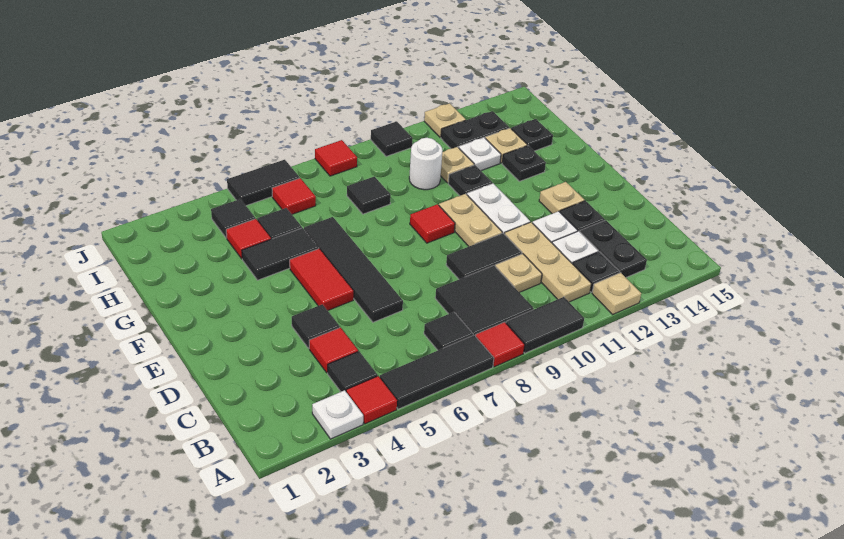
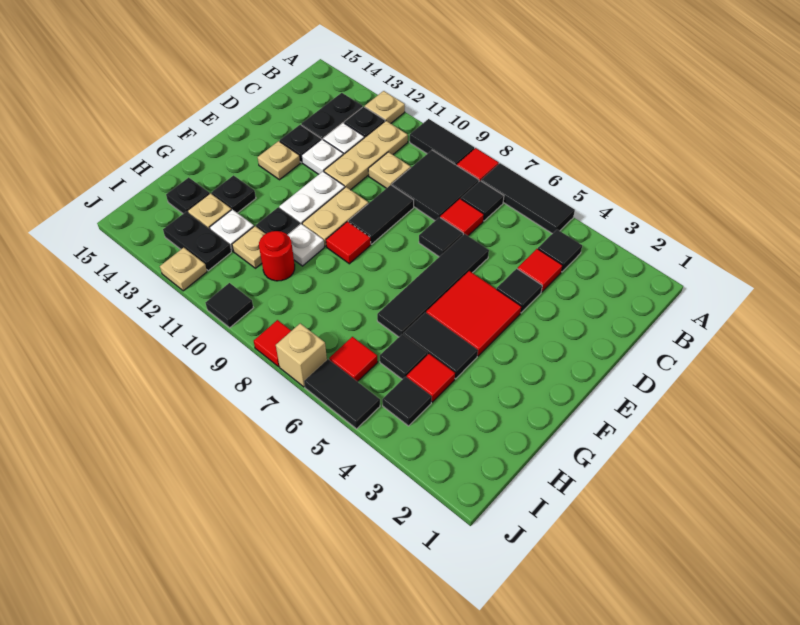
white 1x1 plate [312,390,363,439] -> white 1x1 plate moved to [288,224,324,266]
red 1x1 tile [346,376,397,424] -> red 1x1 tile moved to [440,199,484,236]
black 1x2 tile [446,233,522,279] -> black 1x2 tile turned to [349,185,414,244]
red 1x2 tile [290,249,353,311] -> red 2x2 tile [426,271,521,356]
black 1x1 tile [347,176,391,214] -> black 1x1 tile moved to [419,217,463,257]
white 1x1 round brick [409,138,443,190] -> red 1x1 round brick [259,231,295,281]
none -> tan 1x1 brick [276,323,327,387]

